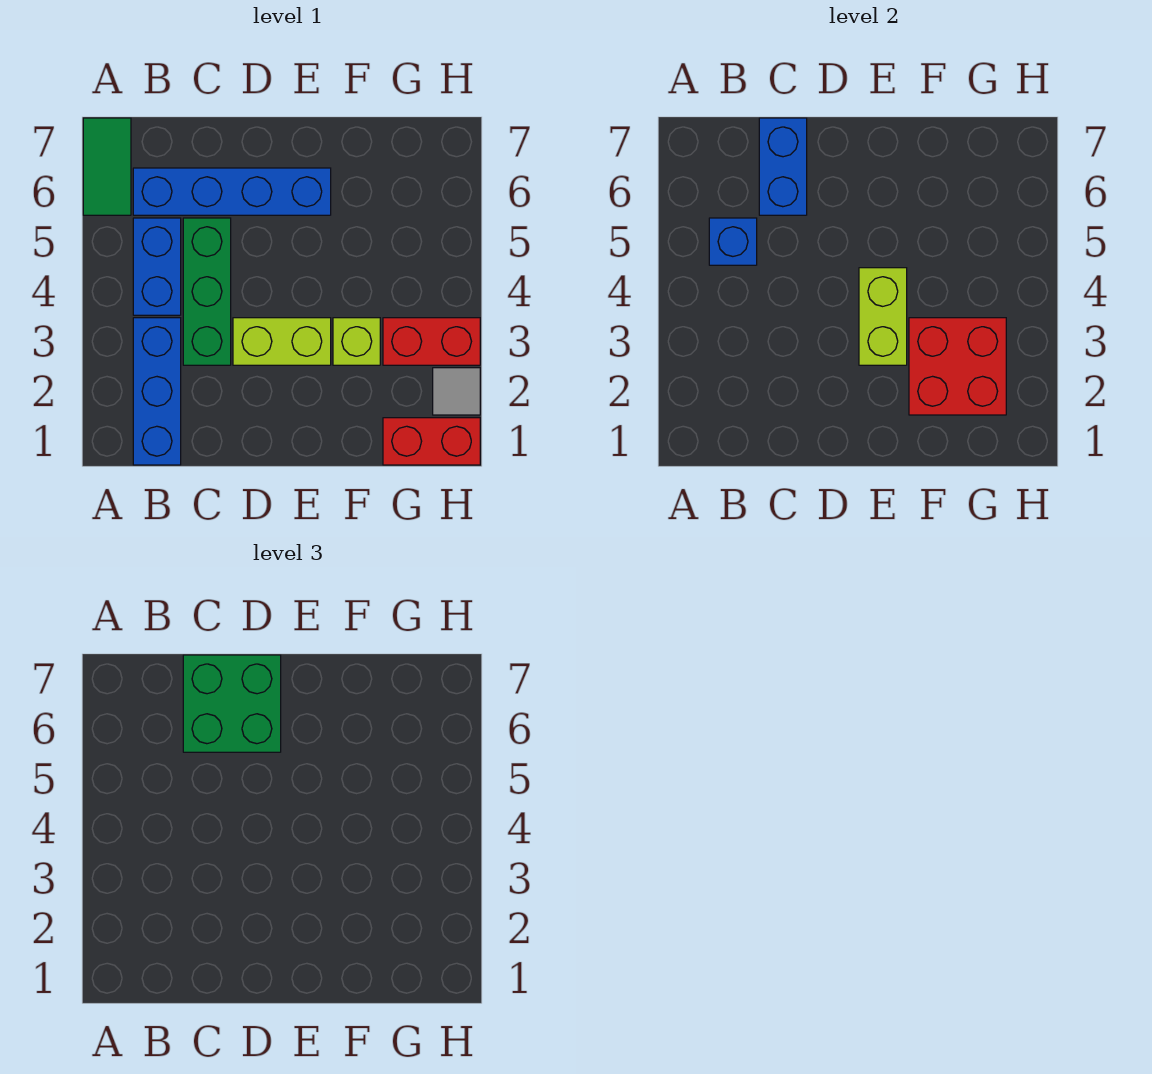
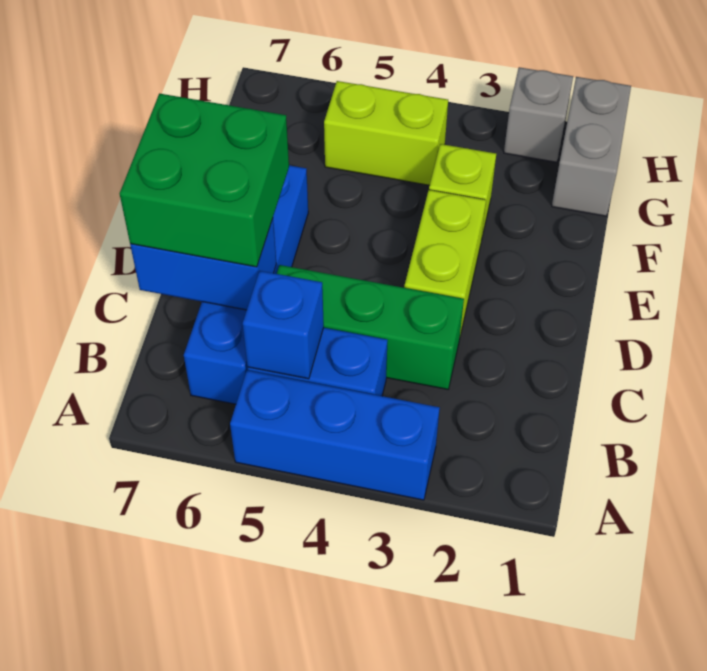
green 1x2 tile [83,118,131,215] -> none
blue 1x3 brick [133,318,181,465] -> blue 1x3 brick moved to [230,370,440,500]
lime 1x2 brick [859,268,907,365] -> lime 1x2 brick moved to [324,81,448,185]
red 2x2 brick [909,318,1006,415] -> none
red 1x2 brick [383,418,480,465] -> grey 1x2 brick [552,77,631,216]
red 1x2 brick [383,318,480,365] -> none
grey 1x1 tile [433,368,480,415] -> grey 1x1 brick [504,67,573,162]

